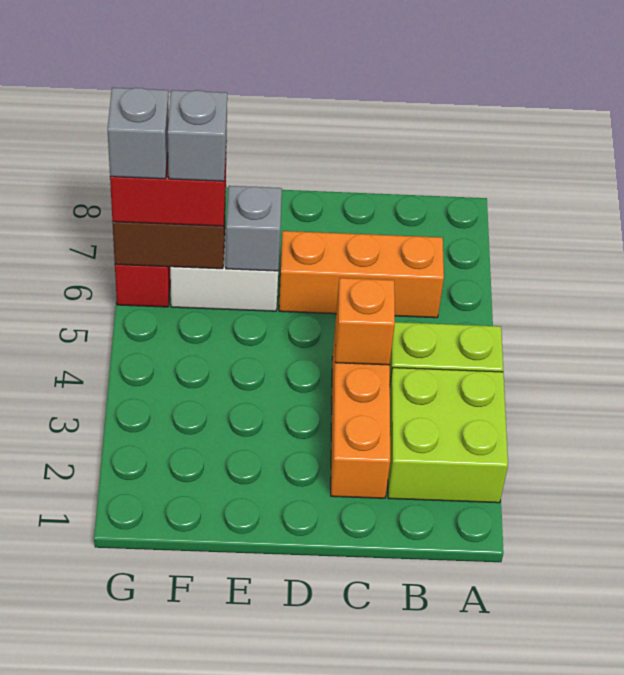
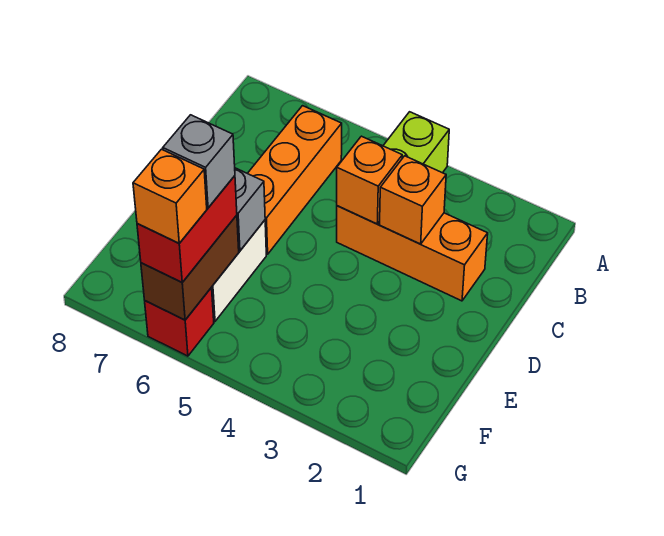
lime 2x2 brick [388,368,508,503] -> none
none -> orange 1x1 brick [380,156,446,244]
grey 1x1 brick [108,88,169,179] -> orange 1x1 brick [133,149,207,243]

